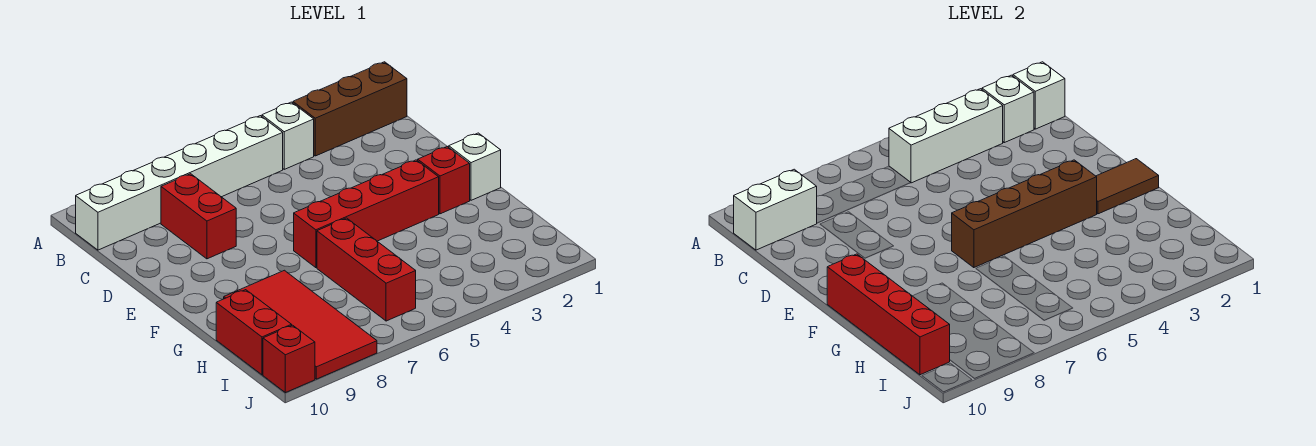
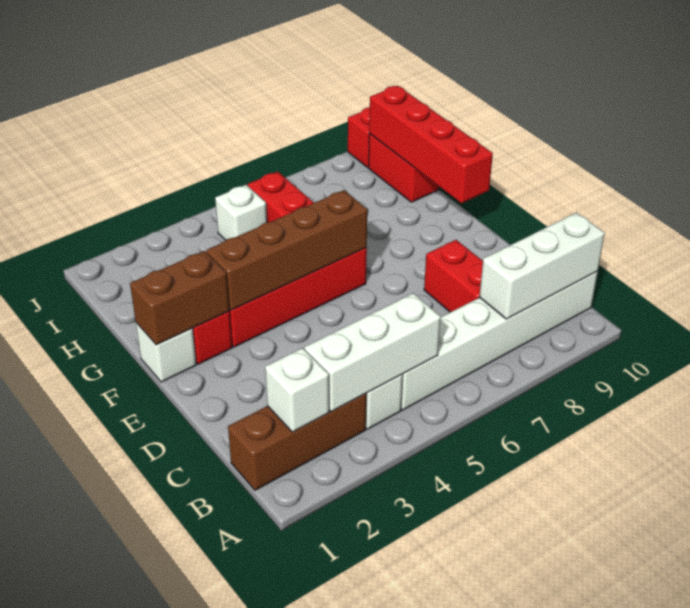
white 1x1 brick [1013,62,1065,129] -> white 1x1 brick moved to [215,185,267,240]
white 1x2 brick [734,169,817,250] -> white 1x3 brick [479,213,605,319]
brown 1x2 tile [1096,159,1159,214] -> brown 1x2 brick [130,251,229,345]
red 2x4 tile [224,270,377,379] -> none

